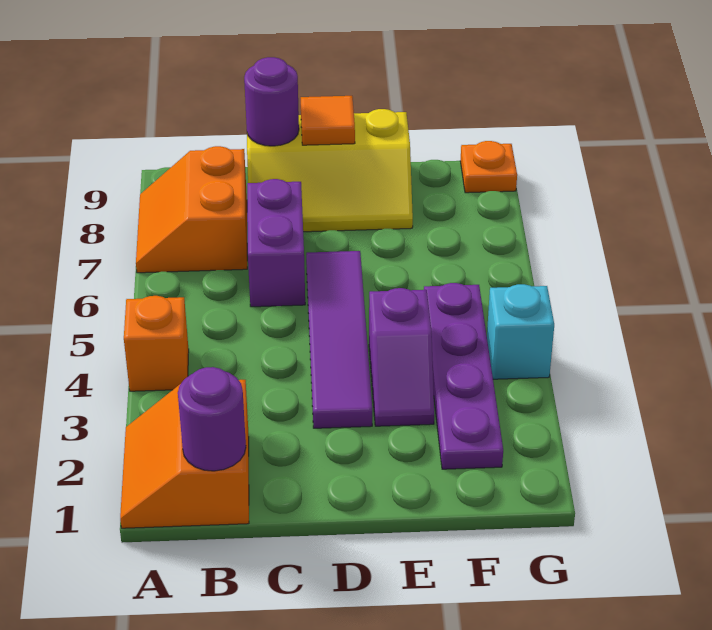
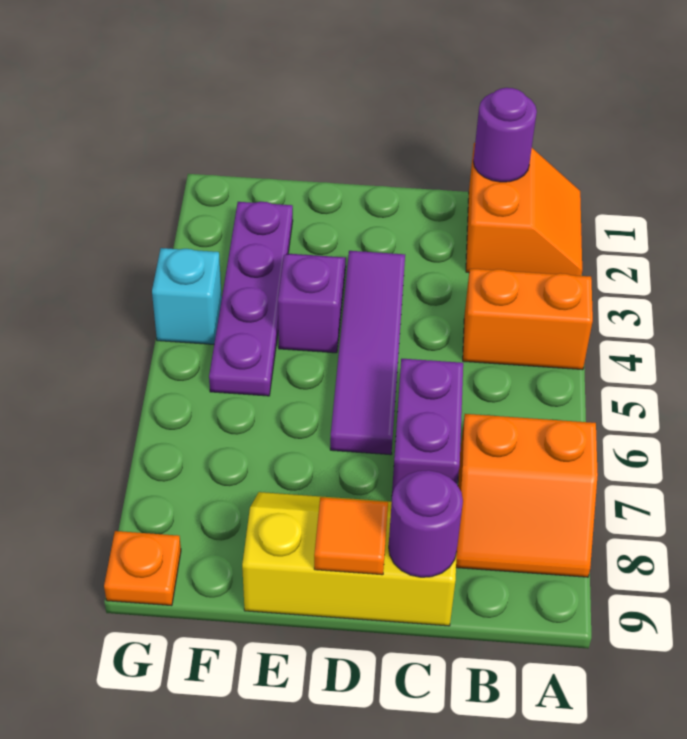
orange 1x1 brick [124,296,189,391] -> orange 1x2 brick [463,269,593,370]
orange 2x2 slope [136,146,247,273] -> orange 2x2 slope turned to [456,414,598,577]

